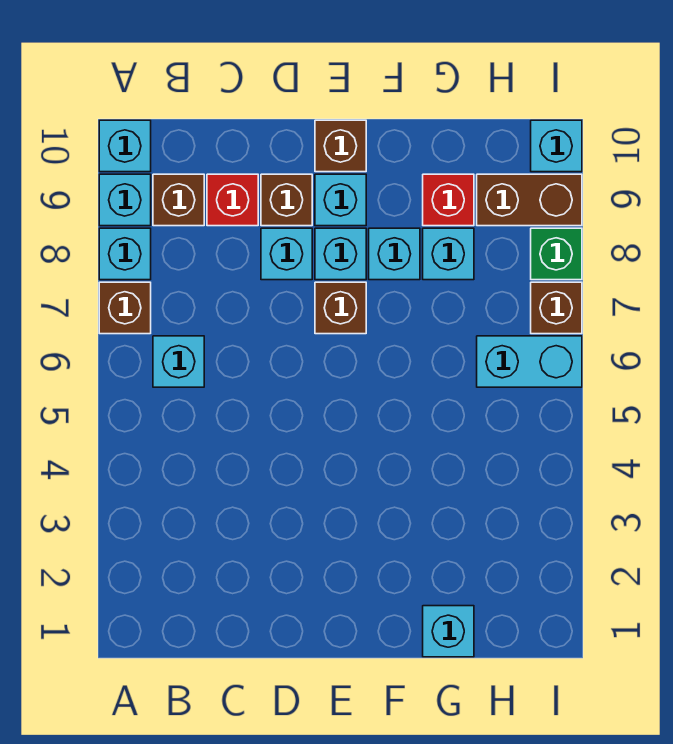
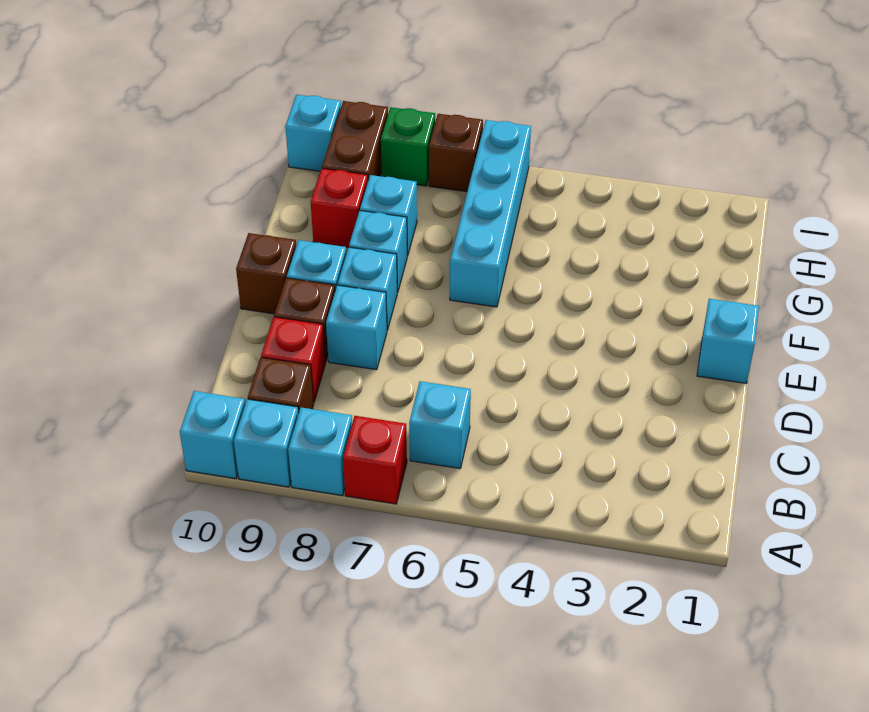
brown 1x1 brick [99,282,151,334] -> red 1x1 brick [343,416,407,504]
brown 1x1 brick [315,282,366,334] -> none
cyan 1x1 brick [423,606,474,657] -> cyan 1x1 brick moved to [697,299,759,384]
cyan 1x2 brick [477,336,582,387] -> cyan 1x4 brick [450,120,531,307]

